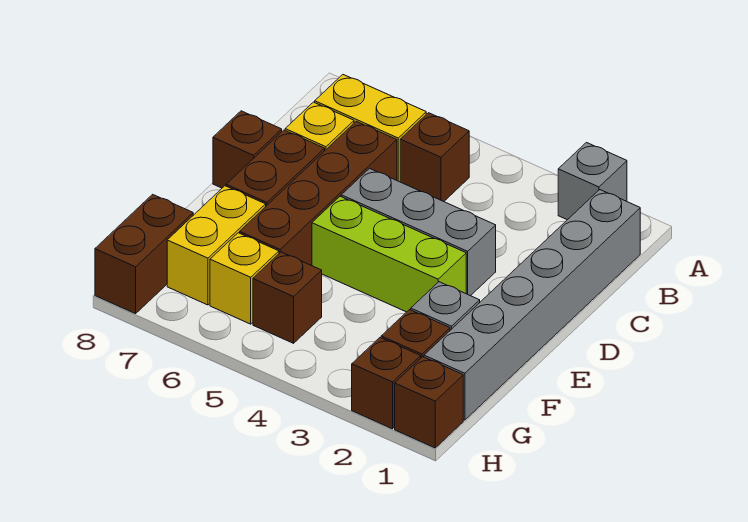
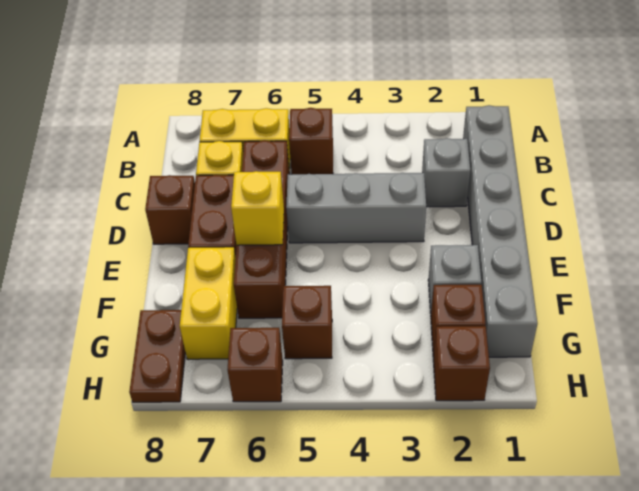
grey 1x1 brick [558,143,627,220] -> grey 1x1 brick moved to [422,138,470,207]
lime 1x3 brick [312,196,466,312] -> none
yellow 1x1 brick [210,233,279,324] -> yellow 1x1 brick moved to [231,171,284,245]
brown 1x2 brick [95,194,193,314] -> brown 1x2 plate [129,310,185,402]
brown 1x1 brick [395,357,463,448] -> brown 1x1 brick moved to [227,328,283,402]

